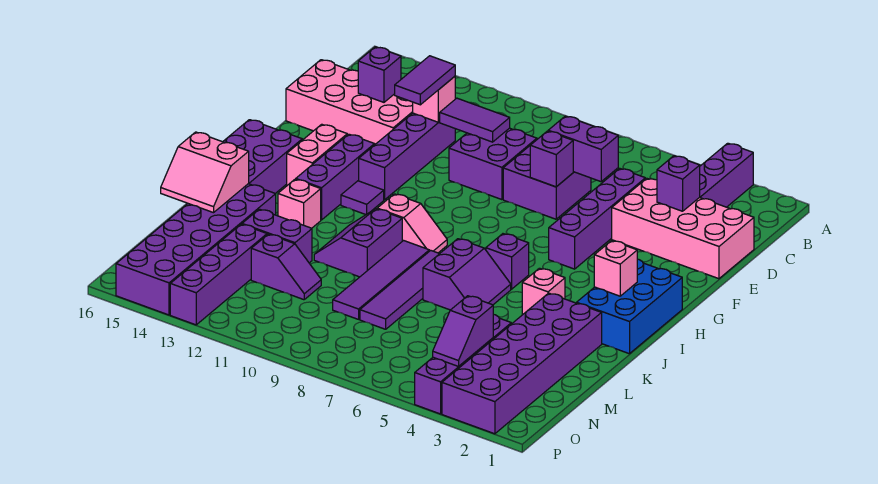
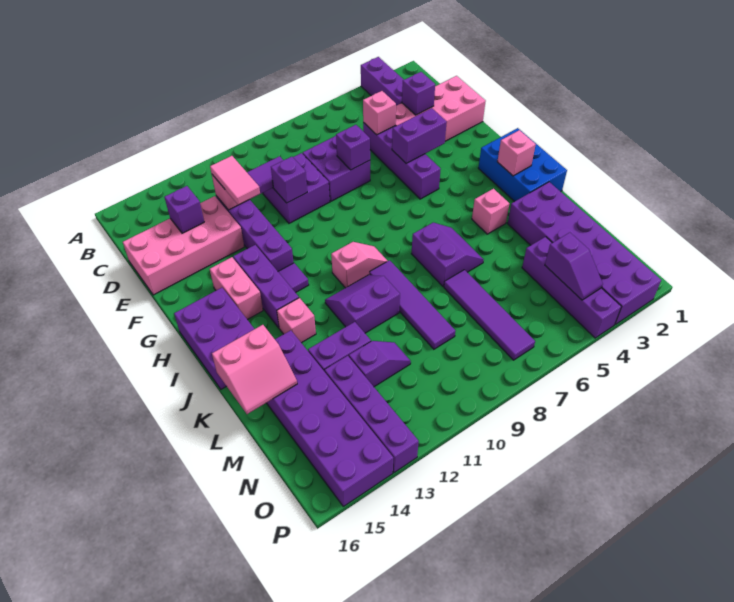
none -> pink 1x1 brick [363,91,396,135]
purple 1x2 brick [548,116,618,182] -> purple 1x2 brick moved to [392,108,447,163]
purple 1x2 tile [395,56,455,105] -> pink 1x2 tile [210,156,260,205]
purple 1x1 brick [486,234,529,289] -> purple 1x1 brick moved to [271,157,307,203]
purple 1x4 tile [360,250,439,329] -> purple 1x4 tile moved to [444,270,535,360]
purple 2x2 slope [314,209,402,277] -> purple 2x2 slope turned to [325,275,400,333]

